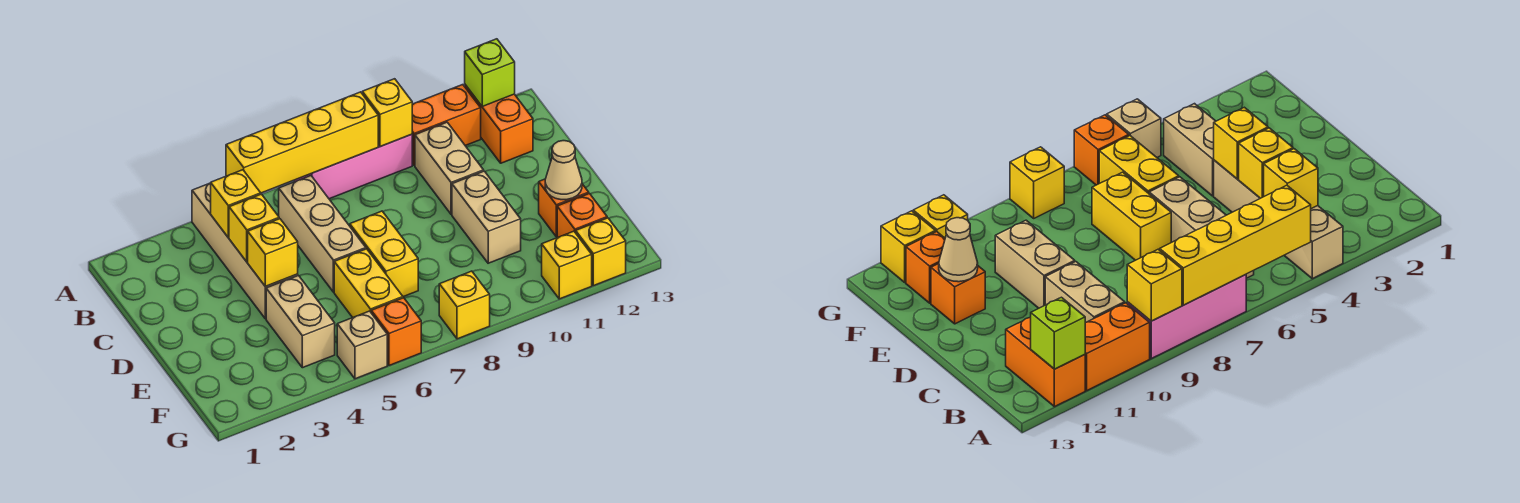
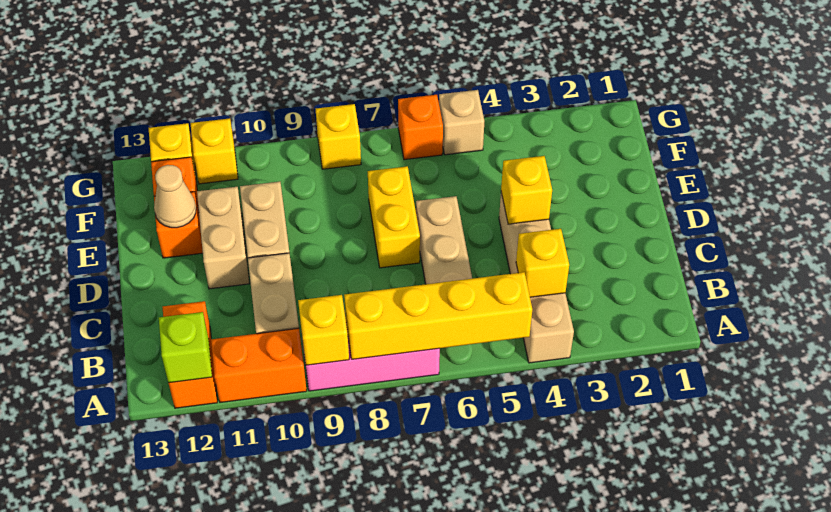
yellow 1x1 brick [229,194,279,262] -> none
tan 1x2 brick [266,276,335,368] -> tan 1x2 brick moved to [197,187,250,289]
yellow 1x2 brick [334,249,403,317] -> none

